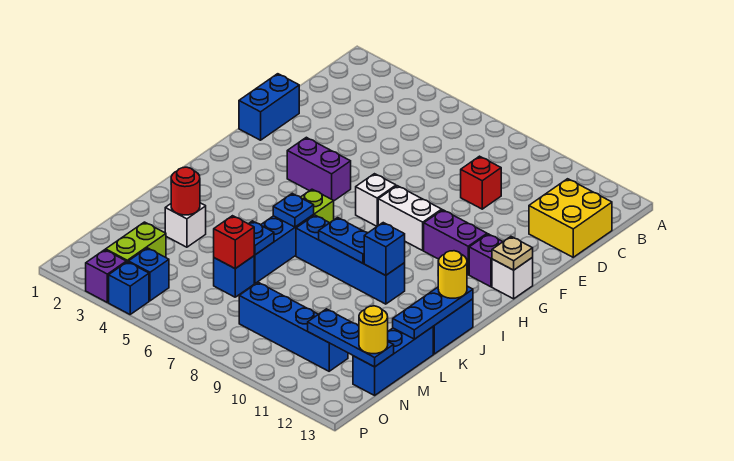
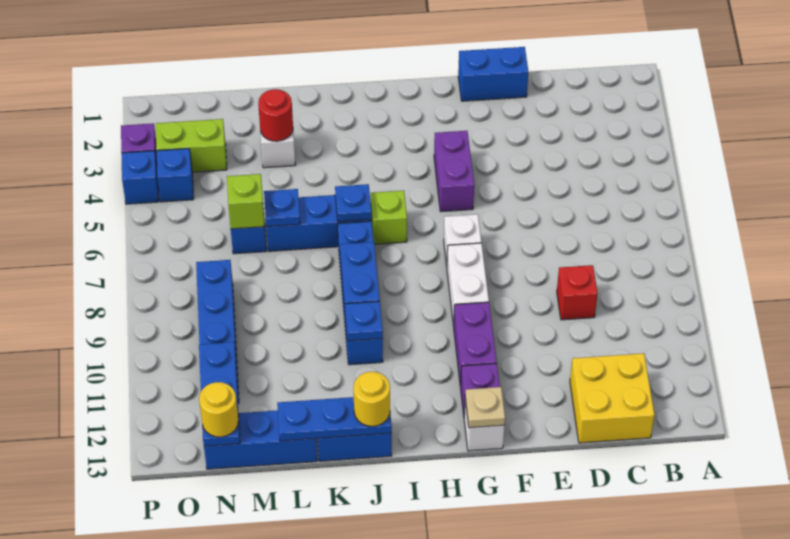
blue 1x1 brick [364,223,405,275] -> blue 1x1 plate [345,301,383,341]
red 1x1 brick [214,216,254,269] -> lime 1x1 brick [227,174,265,229]

